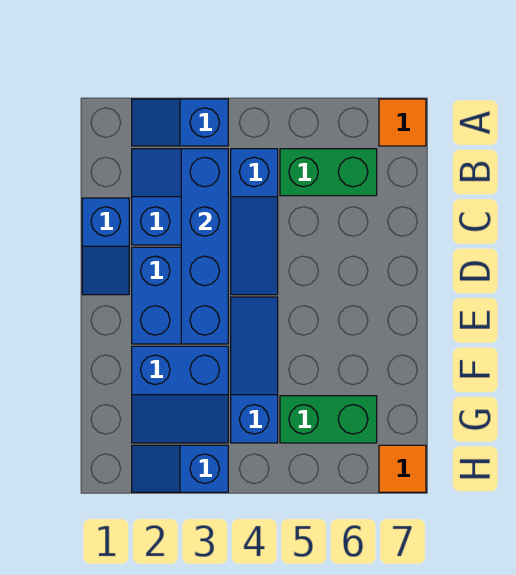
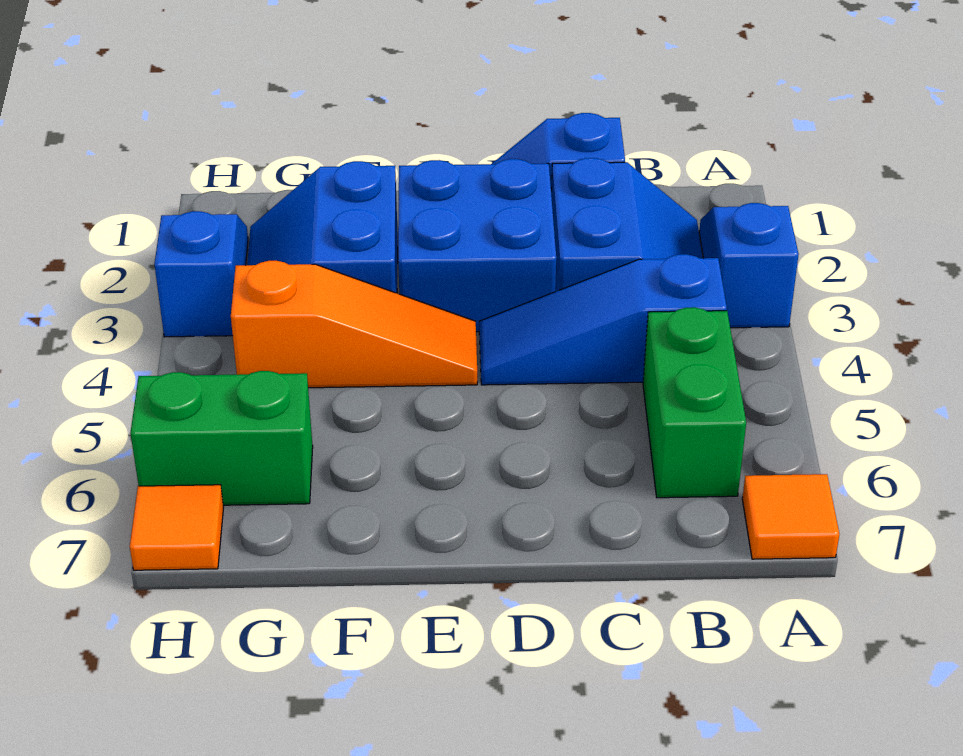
blue 1x4 brick [181,149,228,344] -> none
blue 1x3 slope [231,297,278,443] -> orange 1x3 slope [231,261,477,388]
green 1x2 brick [280,396,377,443] -> green 1x2 brick turned to [130,371,313,505]

